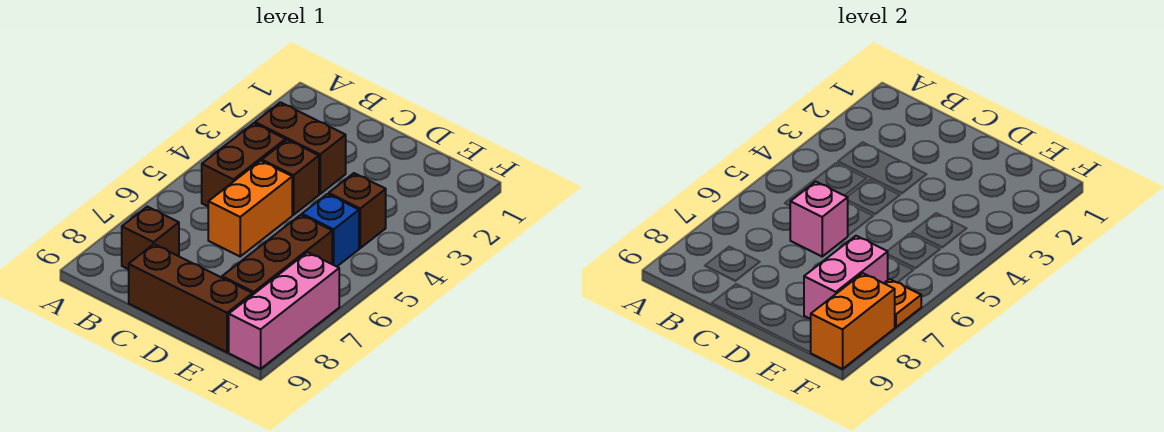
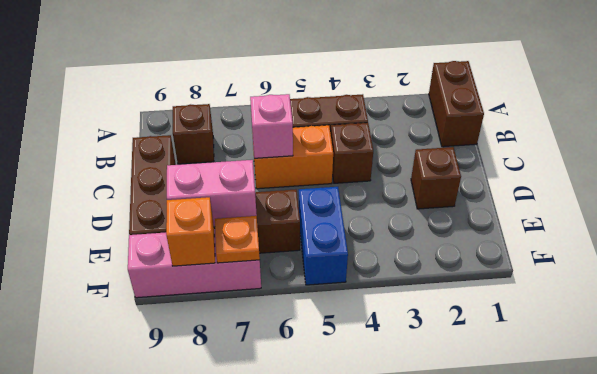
brown 1x2 brick [255,102,346,194] -> brown 1x2 brick moved to [429,61,484,147]
brown 1x1 brick [329,173,386,248] -> brown 1x1 brick moved to [411,147,461,209]
blue 1x1 brick [302,194,359,267] -> blue 1x2 brick [299,187,348,285]
orange 1x2 brick [811,273,895,369] -> orange 1x1 brick [166,197,215,266]

